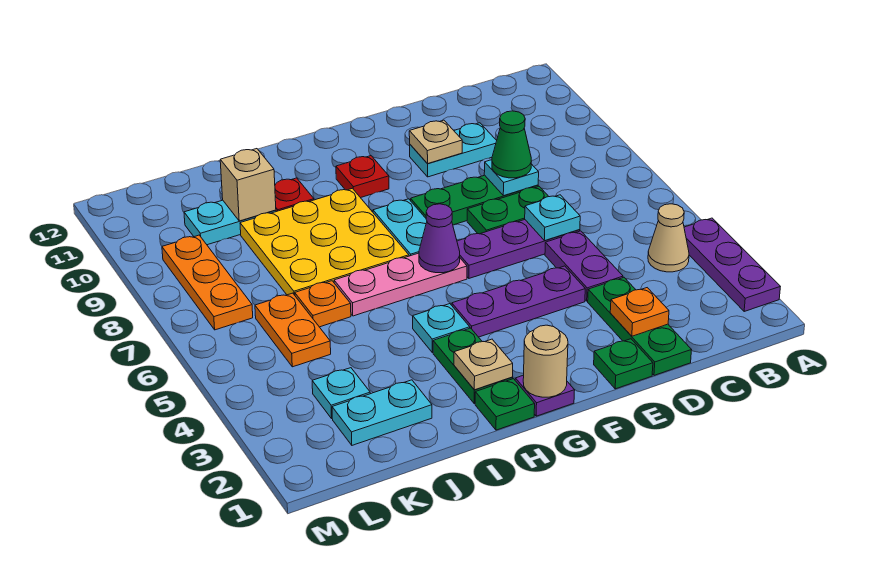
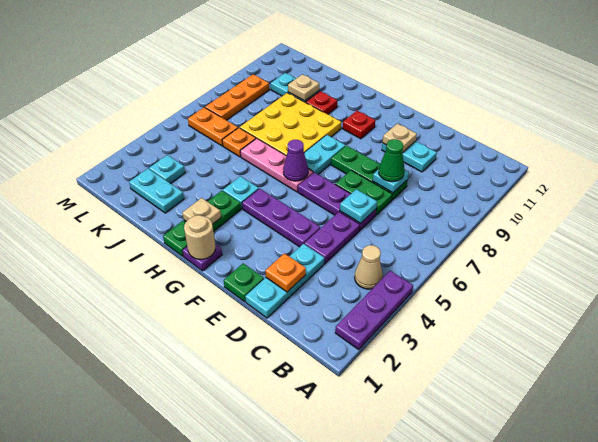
green 1x3 plate [588,277,691,375] -> cyan 1x3 plate [245,244,324,318]
tan 1x1 brick [220,149,276,221] -> tan 1x1 plate [288,74,319,101]
orange 1x2 plate [255,293,331,367] -> orange 1x2 plate turned to [188,107,238,146]

